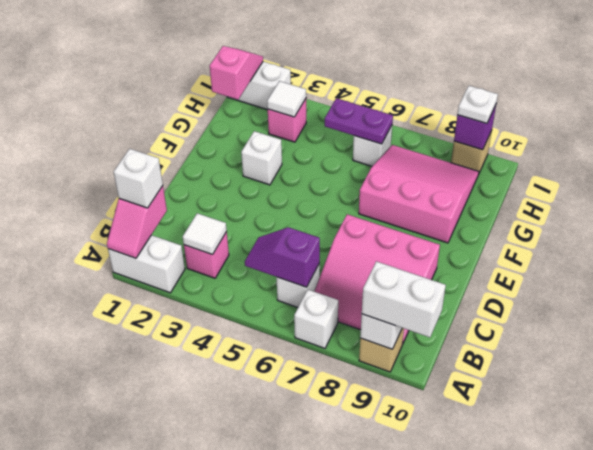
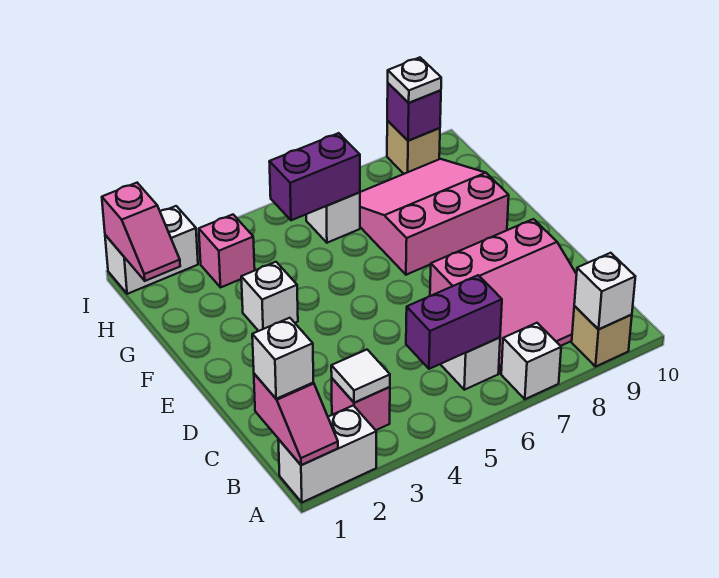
white 1x2 brick [362,261,446,337] -> none
purple 1x2 slope [245,227,320,287] -> purple 1x2 brick [406,275,502,369]
pink 1x2 slope [210,46,263,100] -> pink 1x2 slope turned to [102,183,180,281]
white 1x1 tile [267,81,306,117] -> none
purple 1x2 plate [325,98,393,144] -> purple 1x2 brick [269,133,360,220]

